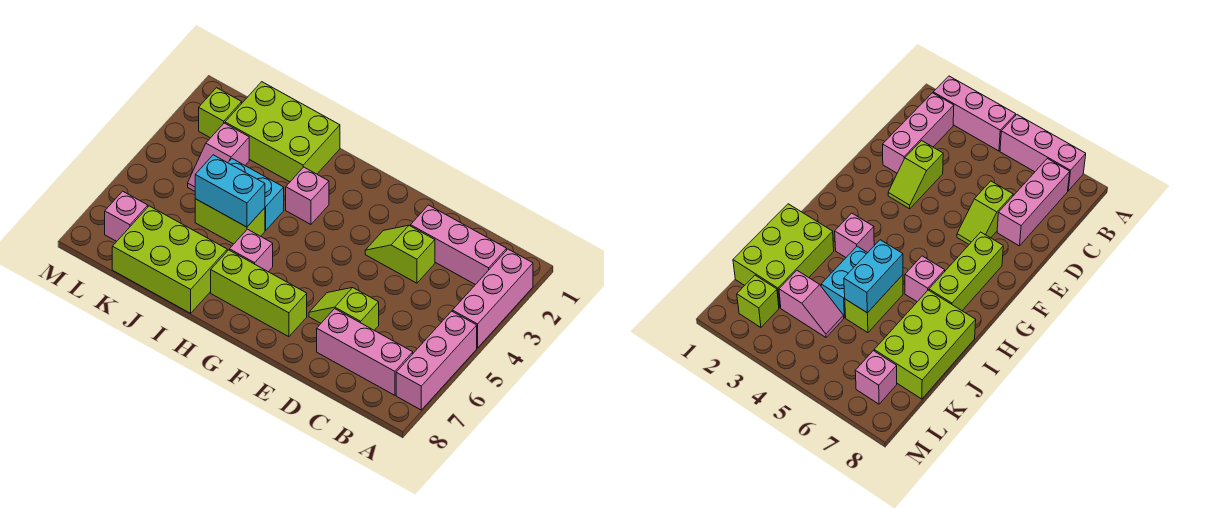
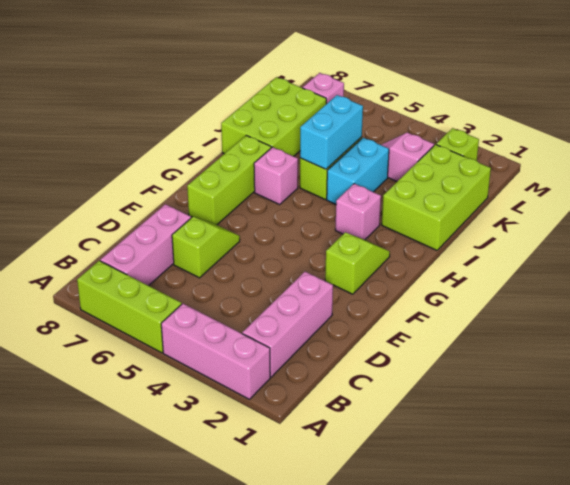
pink 1x3 brick [396,311,477,410] -> lime 1x3 brick [77,261,182,353]
lime 1x2 slope [365,225,435,283] -> lime 1x2 slope moved to [325,233,390,294]

